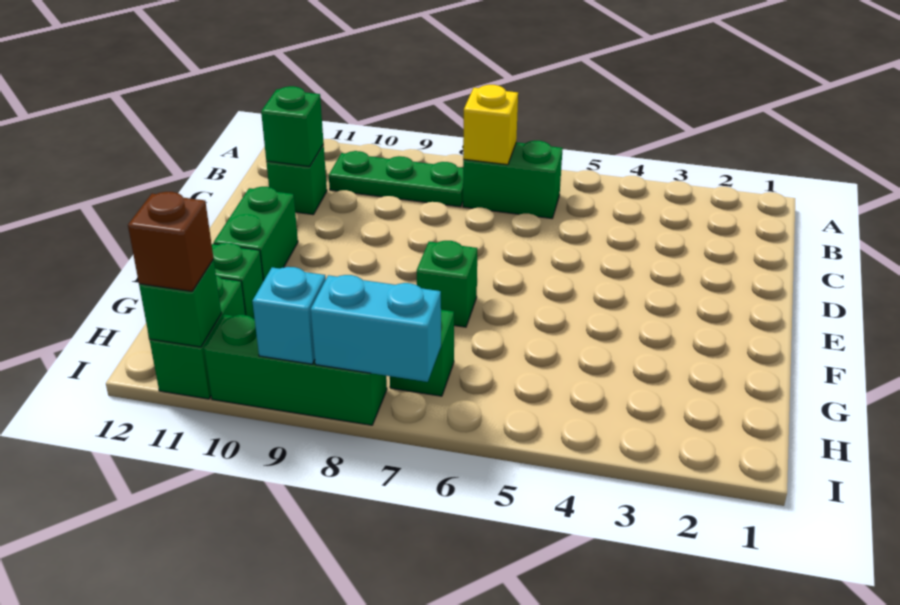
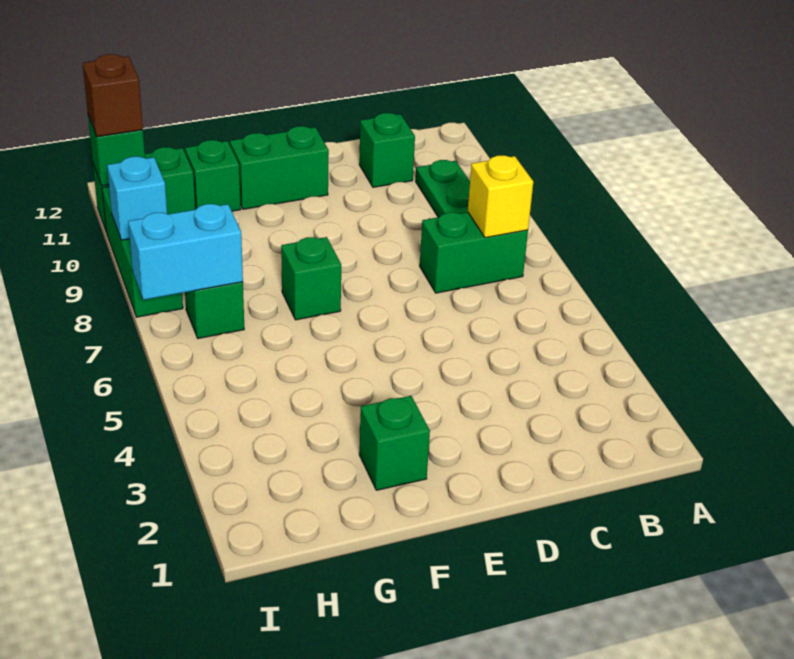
green 1x2 brick [463,141,563,218] -> green 1x2 brick turned to [420,212,528,293]
green 1x1 brick [261,86,324,167] -> green 1x1 brick moved to [359,396,430,490]
cyan 1x2 brick [311,275,441,382] -> cyan 1x2 brick turned to [128,204,243,300]

